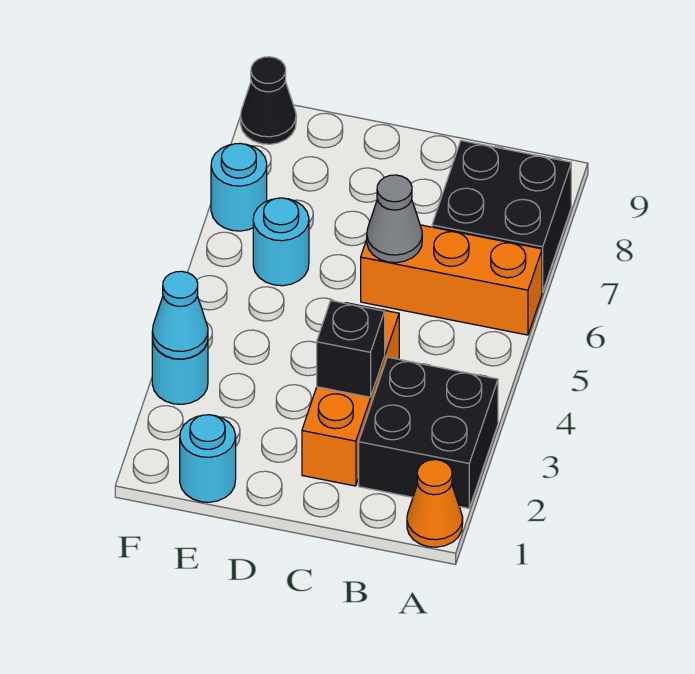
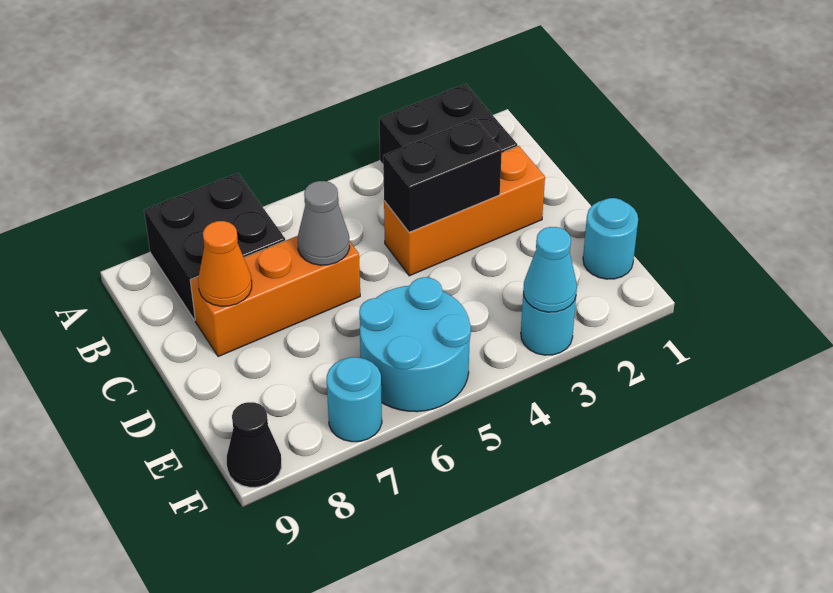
orange 1x1 cone [407,460,463,547] -> orange 1x1 cone moved to [198,221,252,306]
orange 1x3 brick [361,225,542,335] -> orange 1x3 brick turned to [190,236,360,357]
black 1x1 brick [317,301,385,397] -> black 1x2 brick [383,119,502,232]
cyan 1x1 round brick [253,198,309,286] -> cyan 2x2 round brick [359,277,471,412]

